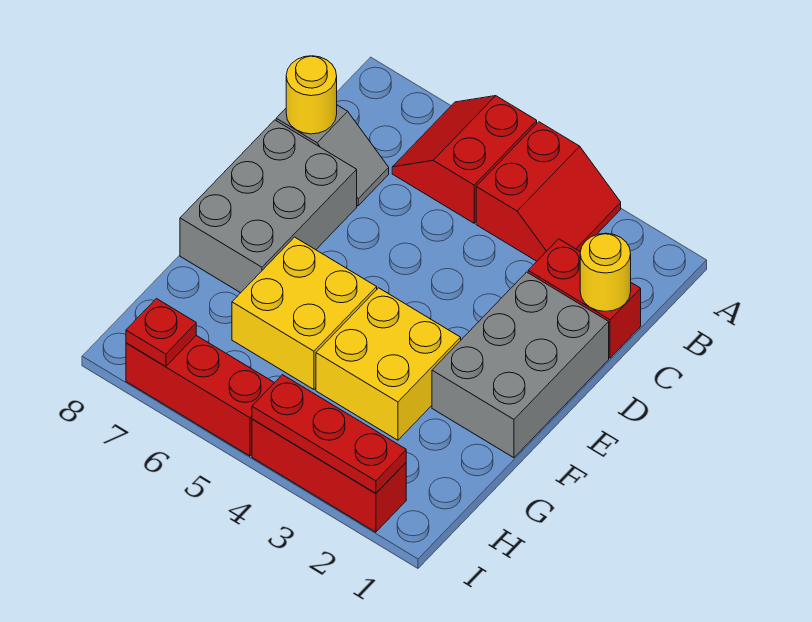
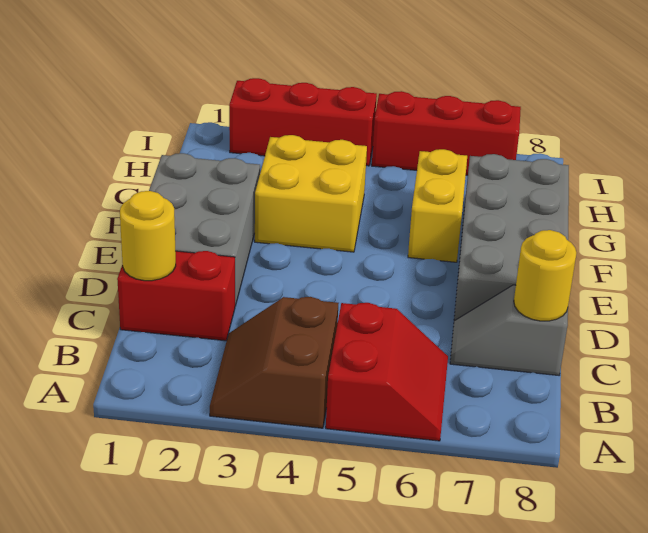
red 2x2 slope [476,122,621,261] -> brown 2x2 slope [210,297,339,428]
grey 2x3 brick [180,120,357,293] -> grey 2x4 brick [454,154,569,321]
yellow 2x2 brick [232,237,377,389] -> yellow 1x2 brick [408,149,467,262]
red 1x3 plate [252,375,406,493] -> none
red 1x1 plate [126,299,196,367] -> none

